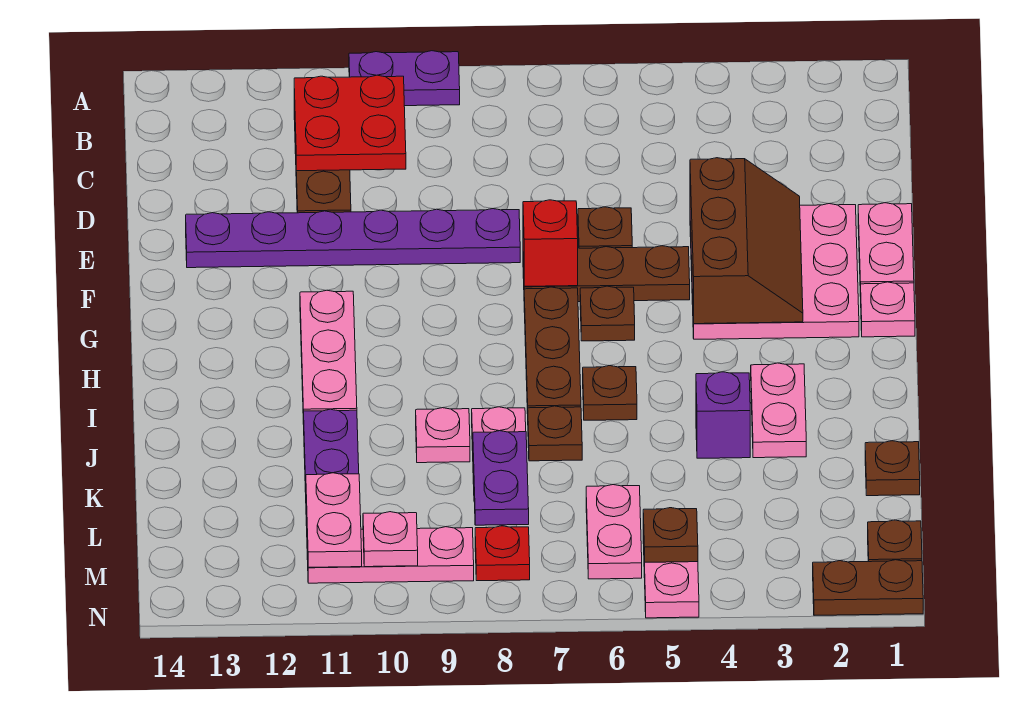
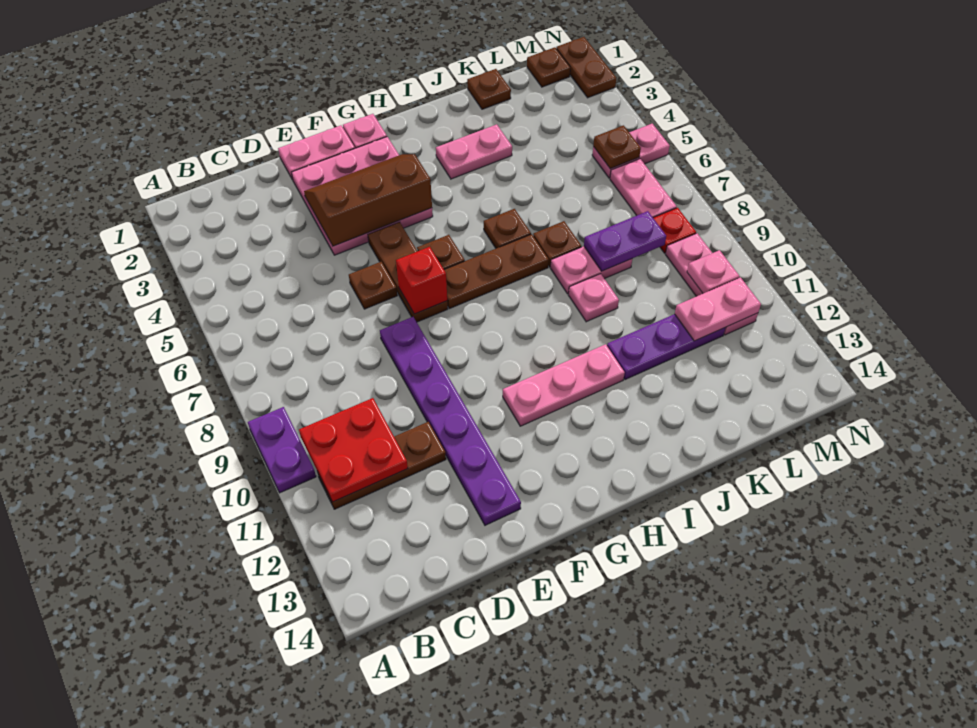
purple 1x1 brick [696,372,750,458] -> none
pink 1x2 plate [586,485,642,579] -> pink 1x2 plate turned to [610,159,677,218]

